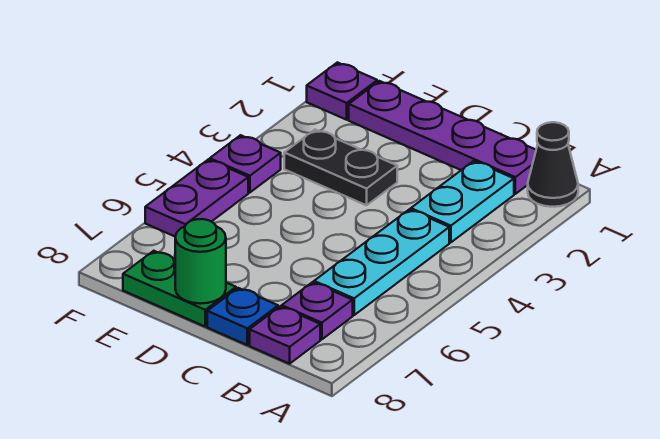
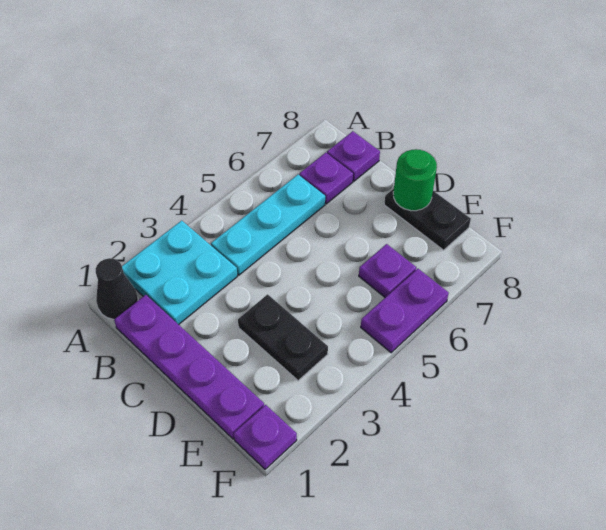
cyan 1x2 plate [411,161,514,242] -> cyan 2x2 plate [122,221,238,325]
blue 1x1 plate [207,288,278,345] -> none
green 1x2 plate [123,251,236,326] -> black 1x2 plate [384,189,471,250]
purple 1x1 plate [210,135,281,192] -> purple 1x1 plate moved to [359,244,416,297]

